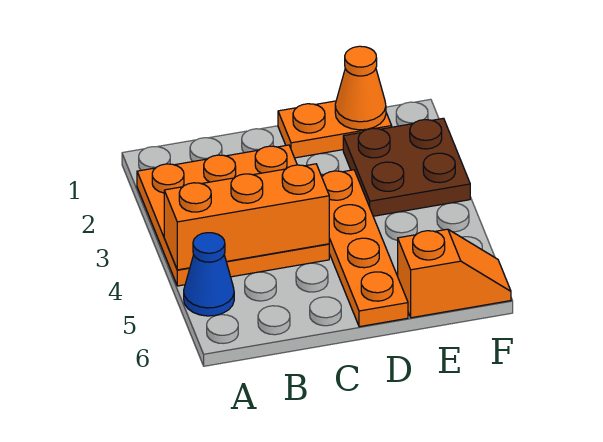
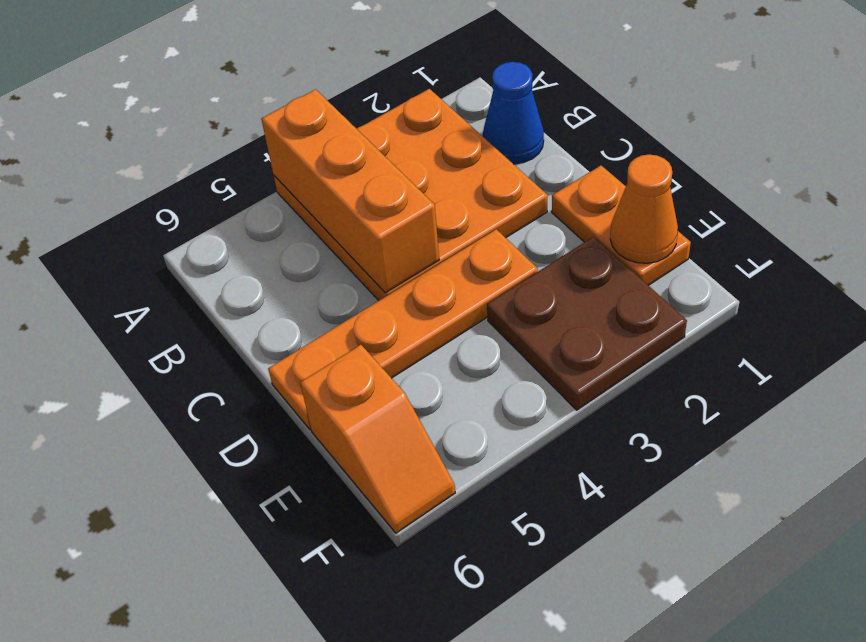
blue 1x1 cone [184,233,234,316] -> blue 1x1 cone moved to [483,62,544,164]

